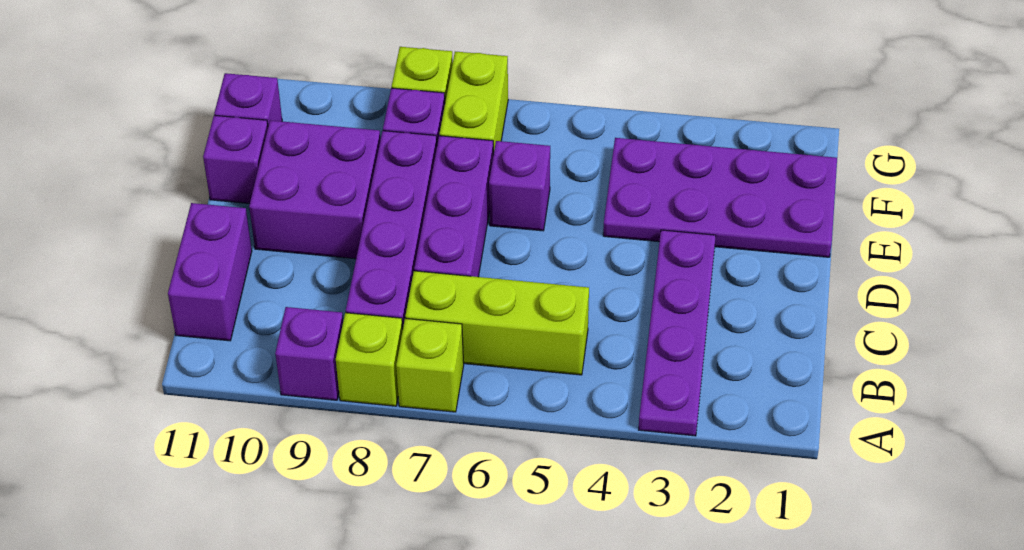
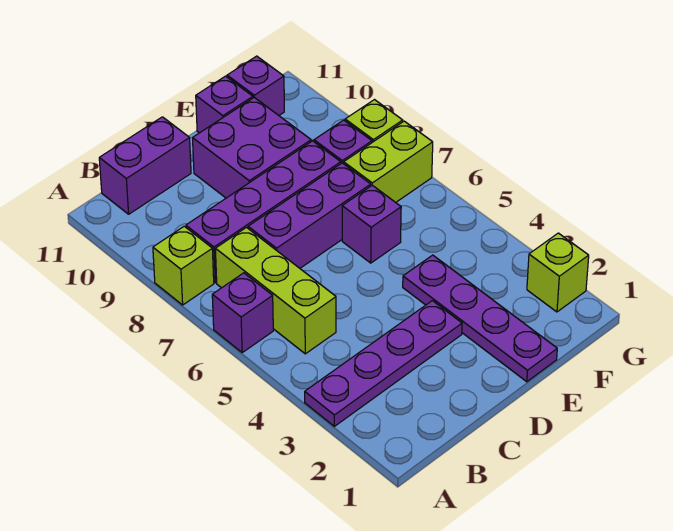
lime 1x1 brick [396,318,464,412] -> lime 1x1 brick moved to [527,233,589,312]
purple 1x1 brick [275,307,343,400] -> purple 1x1 brick moved to [212,273,273,352]
purple 2x4 plate [603,138,837,257] -> purple 1x4 plate [403,255,557,382]

